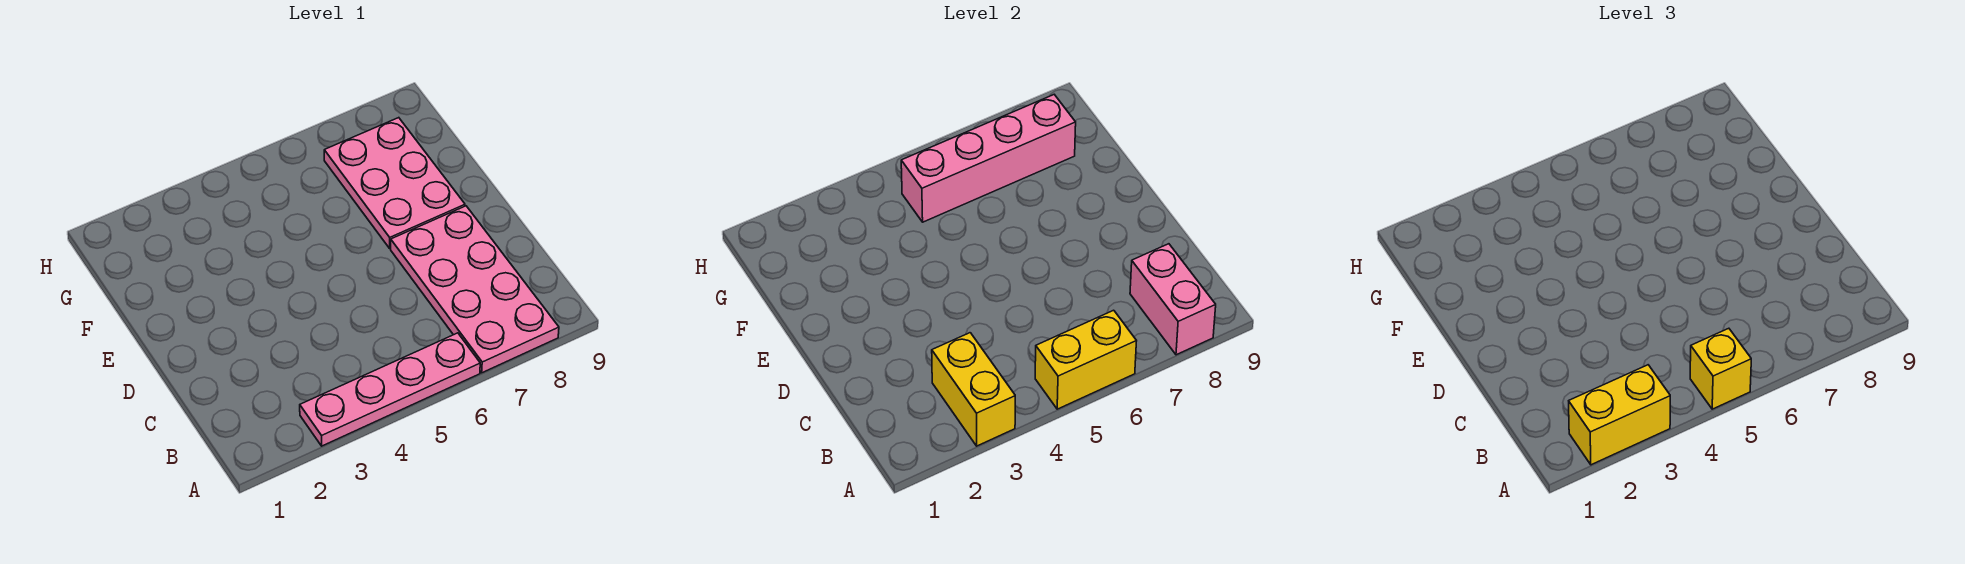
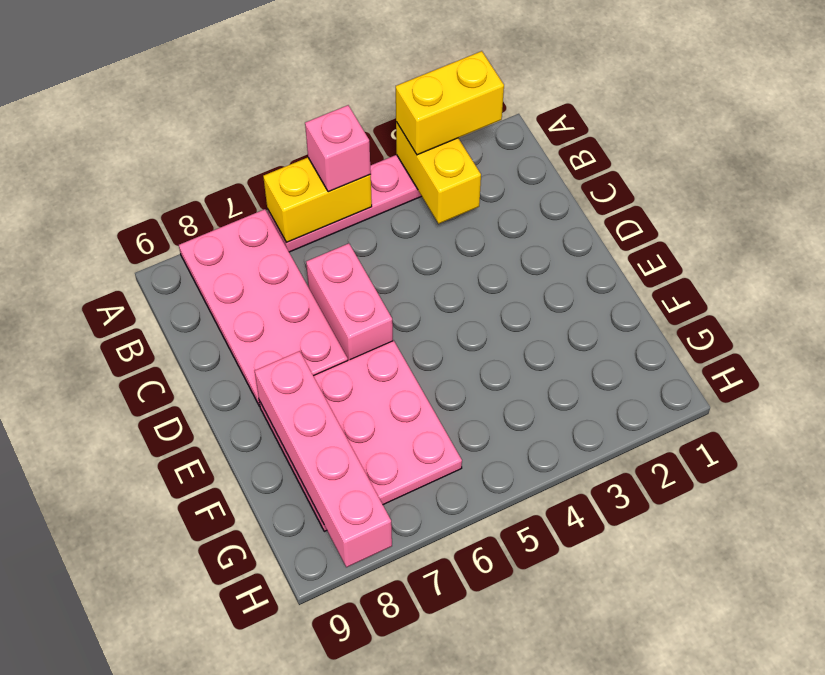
yellow 1x1 brick [1690,328,1751,409] -> pink 1x1 brick [305,105,371,192]
pink 1x2 brick [1130,244,1216,355] -> pink 1x2 brick moved to [306,243,393,360]
pink 2x3 plate [324,118,465,248] -> pink 3x3 plate [259,341,462,531]
pink 1x4 brick [901,95,1076,222] -> pink 1x4 brick turned to [255,351,392,567]

